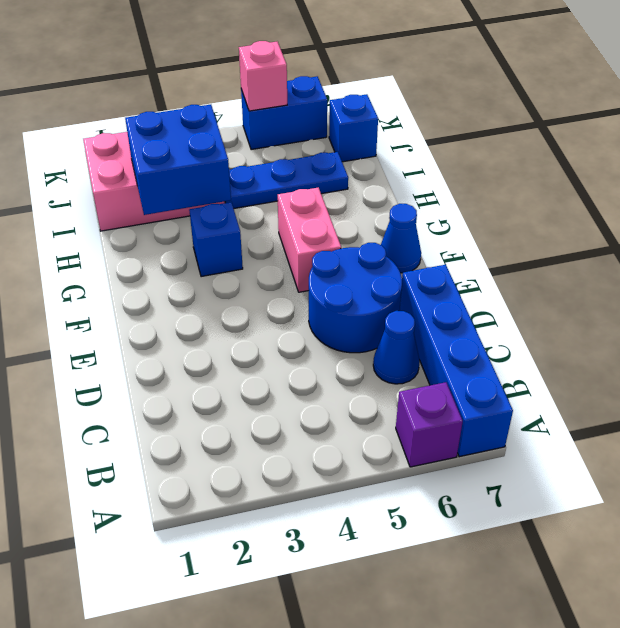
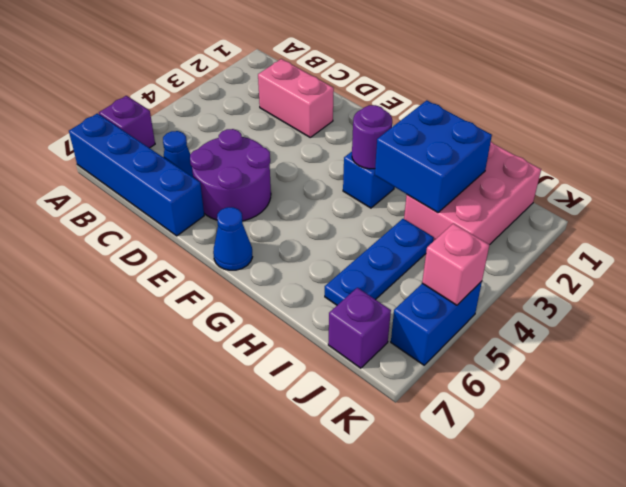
blue 2x2 round brick [309,243,402,353] -> purple 2x2 round brick [190,129,271,221]
pink 1x2 brick [278,187,341,292] -> pink 1x2 brick moved to [258,59,334,137]
none -> purple 1x1 round brick [352,105,392,169]
blue 1x1 brick [329,94,378,162] -> purple 1x1 brick [328,288,391,368]

